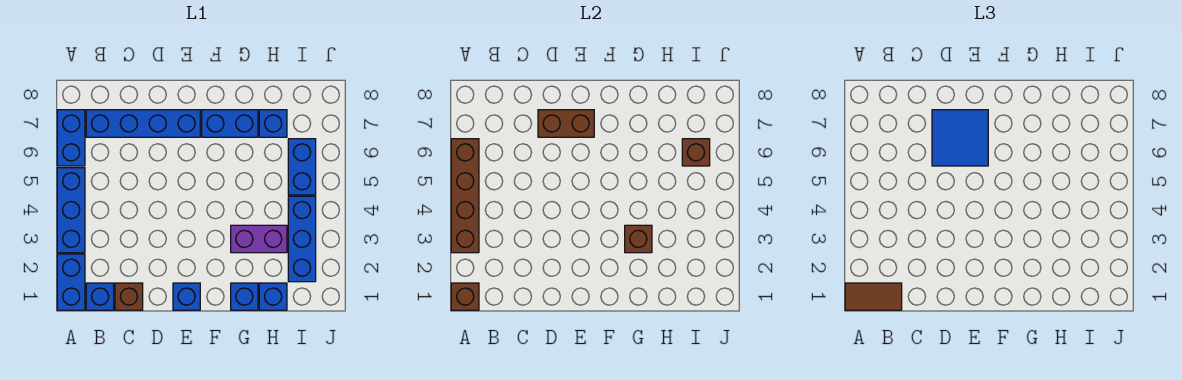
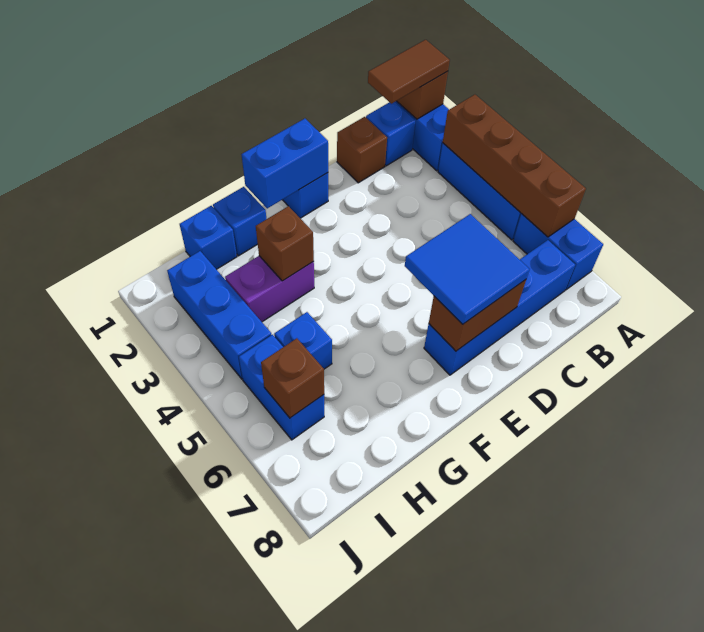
blue 1x2 brick [202,110,258,137] -> blue 1x2 brick moved to [242,119,328,208]
blue 1x1 brick [259,110,287,137] -> blue 1x1 brick moved to [274,312,332,369]

